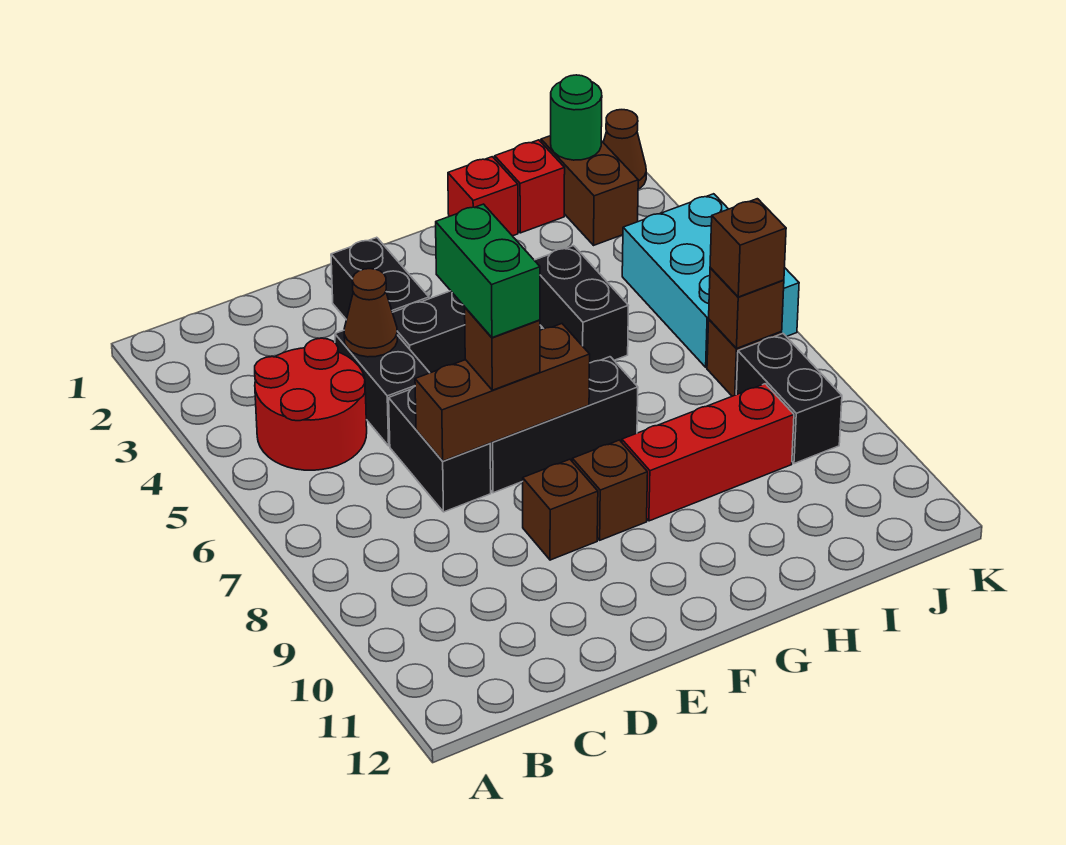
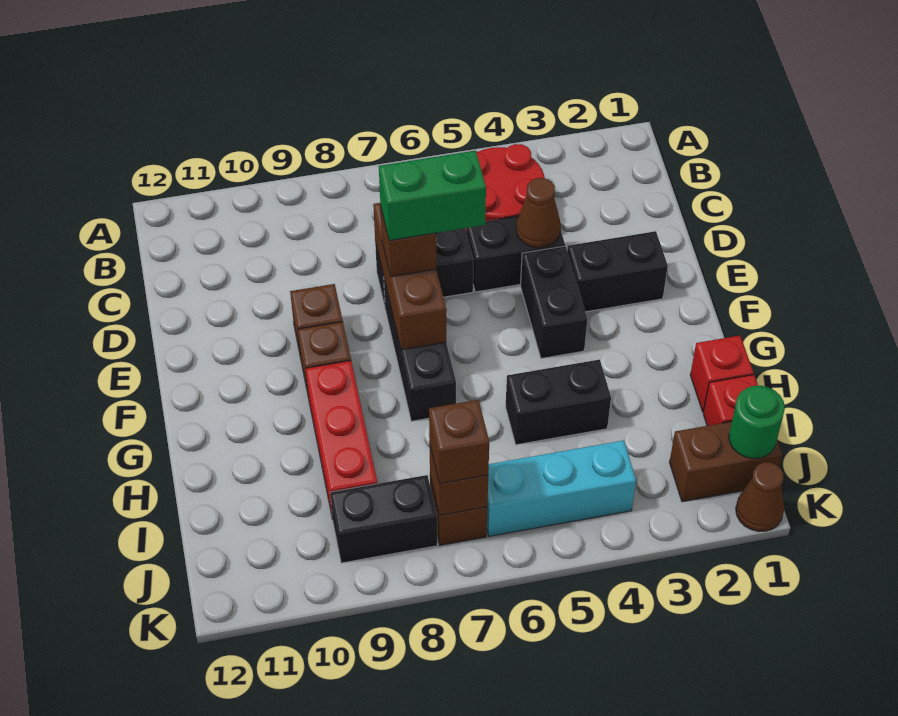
cyan 2x3 brick [622,194,799,367] -> cyan 1x3 brick [487,440,636,536]

